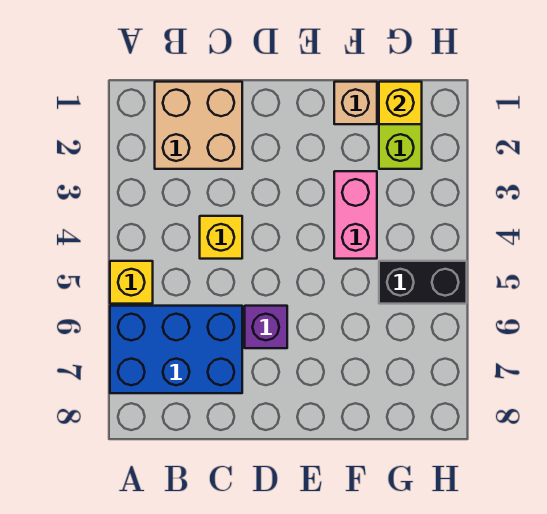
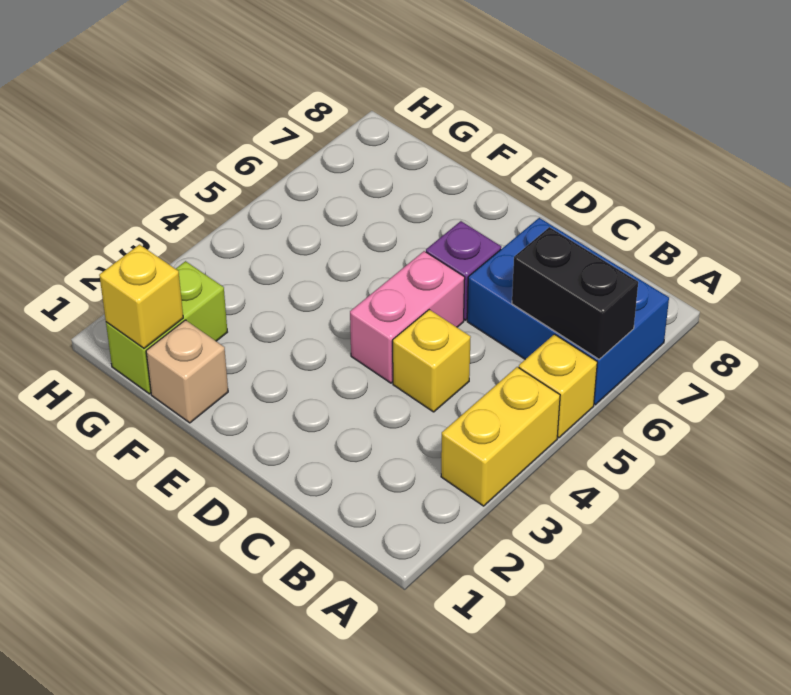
none -> yellow 1x2 brick [441,367,560,506]
tan 2x2 brick [155,82,242,169] -> none
pink 1x2 brick [334,171,377,259] -> pink 1x2 brick moved to [350,251,465,383]
black 1x2 brick [379,261,467,304] -> black 1x2 brick moved to [512,227,638,359]

